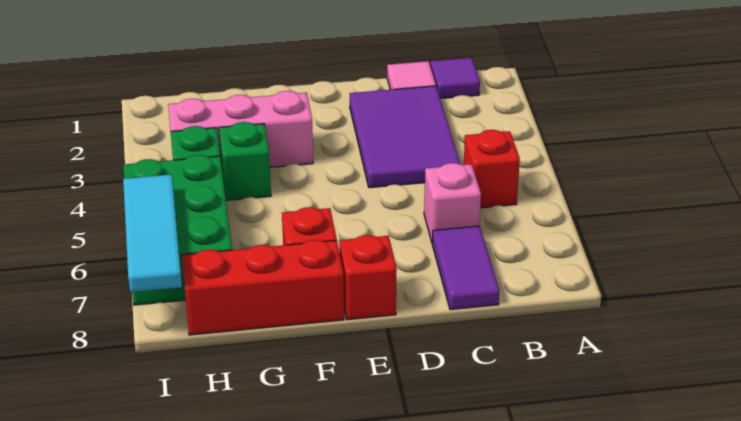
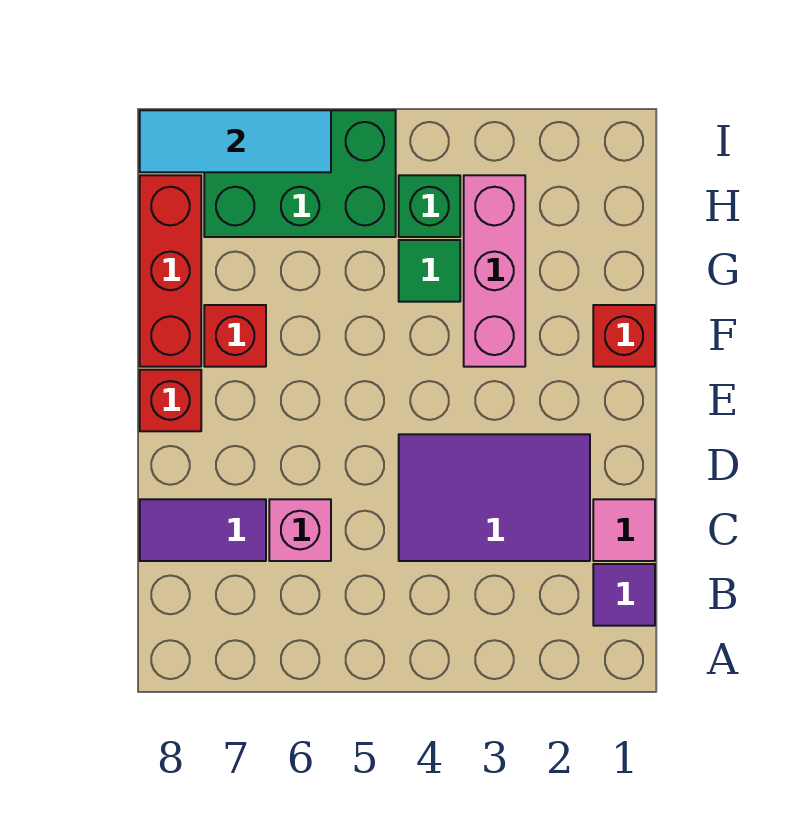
red 1x1 brick [464,130,520,208] -> red 1x1 brick moved to [593,305,655,367]
green 1x1 brick [219,122,271,200] -> green 1x1 tile [399,240,460,302]

